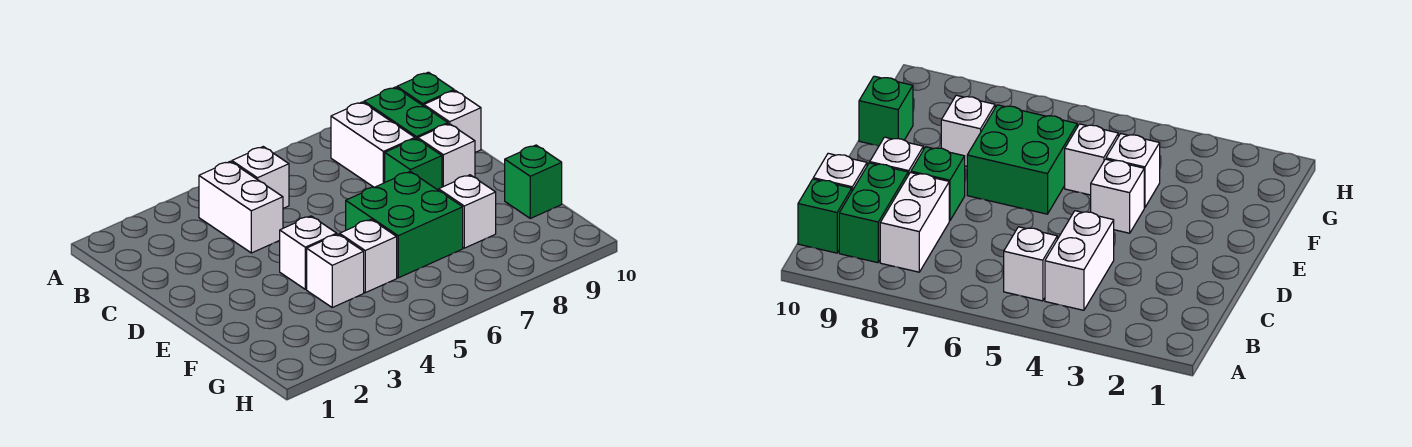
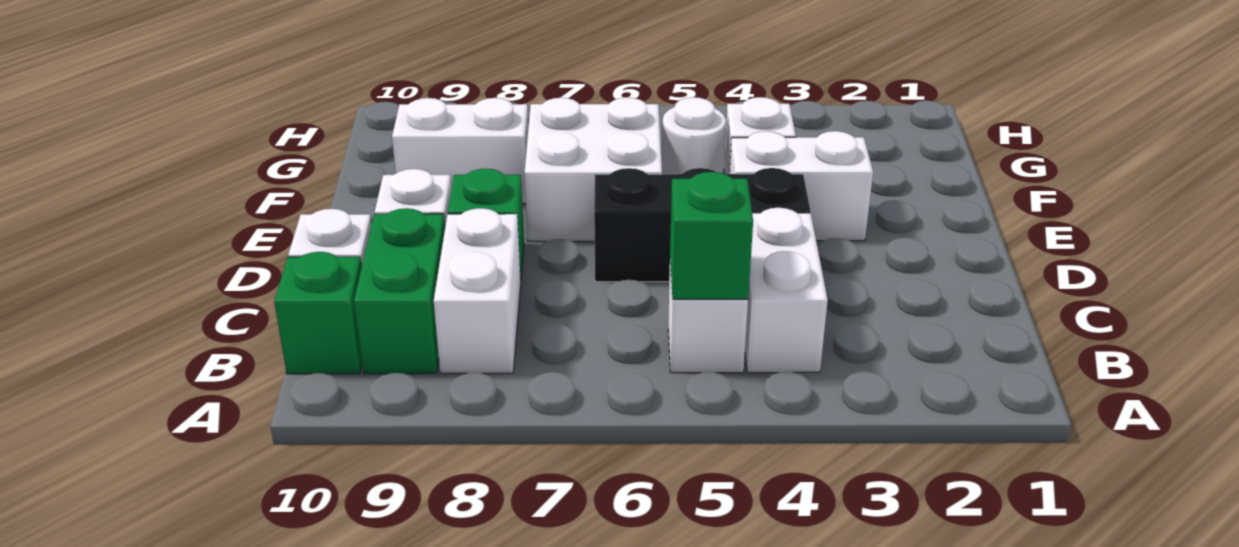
none -> black 1x3 brick [594,168,810,282]
white 1x1 brick [280,216,337,289] -> white 1x2 brick [730,131,873,241]
green 2x2 brick [346,172,463,278] -> white 2x2 brick [525,97,662,241]
white 1x1 brick [340,219,397,293] -> white 1x1 round brick [662,97,726,174]
white 1x1 brick [439,175,496,248] -> white 1x2 brick [392,98,528,204]
green 1x1 brick [505,145,562,218] -> green 1x1 brick moved to [670,172,753,299]

